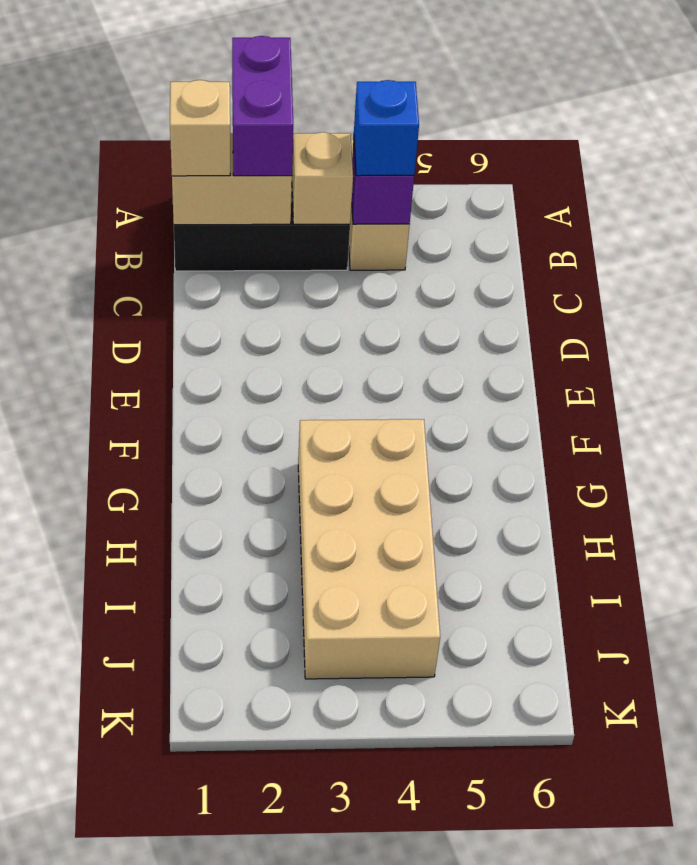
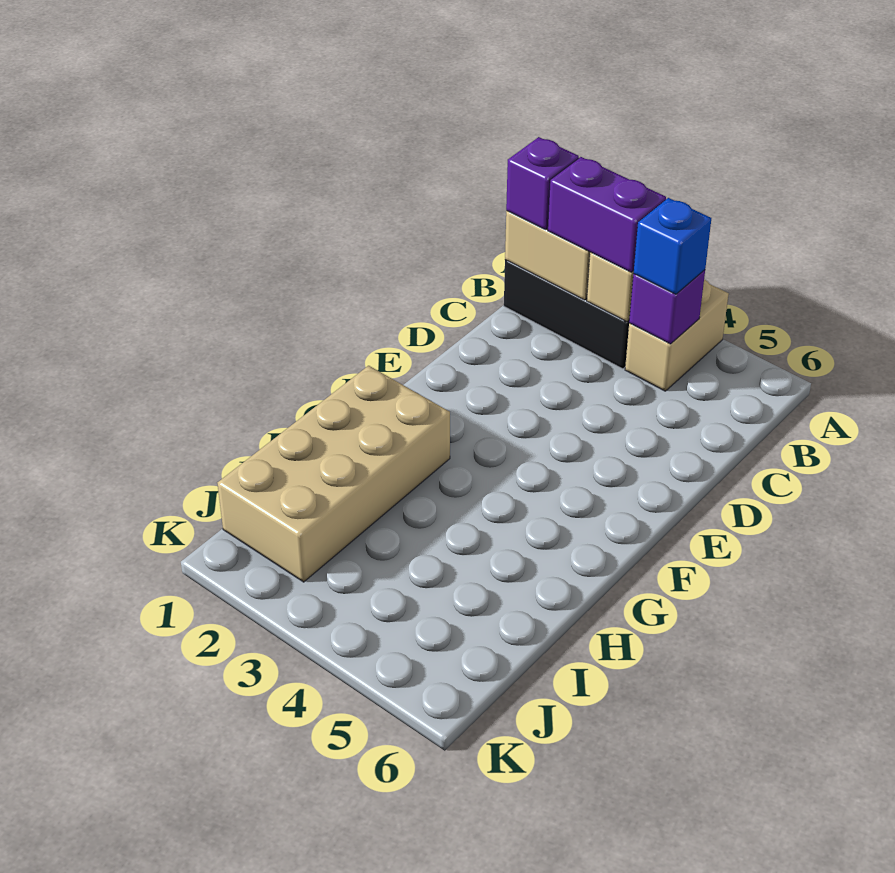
purple 1x2 brick [232,36,293,176] -> purple 1x2 brick turned to [548,157,666,272]
tan 1x1 brick [170,80,230,176] -> purple 1x1 brick [506,137,579,230]
tan 2x4 brick [298,419,440,679] -> tan 2x4 brick moved to [218,366,450,582]

